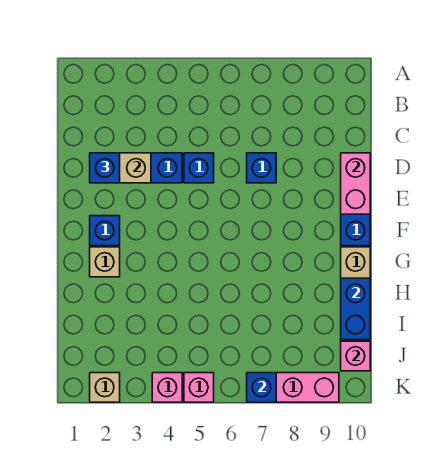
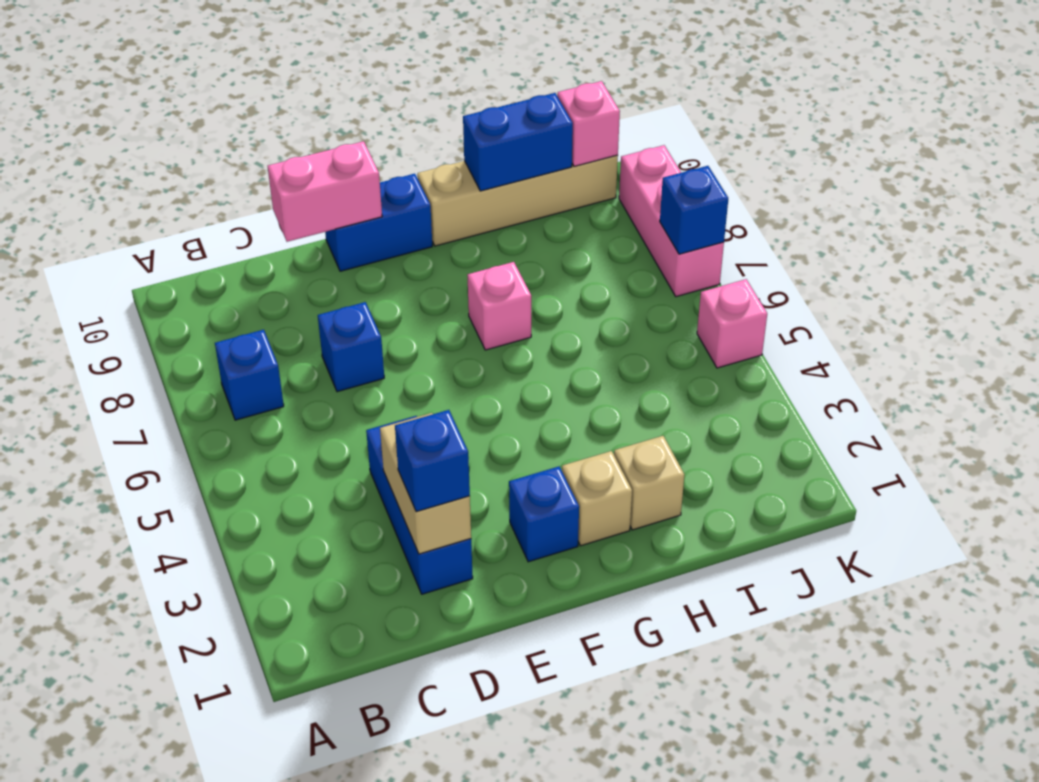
blue 1x1 brick [184,153,214,183] -> blue 1x1 brick moved to [215,330,284,420]
tan 1x1 brick [90,373,120,402] -> tan 1x1 brick moved to [614,436,684,530]
pink 1x1 brick [152,373,182,402] -> pink 1x1 brick moved to [467,262,531,350]

